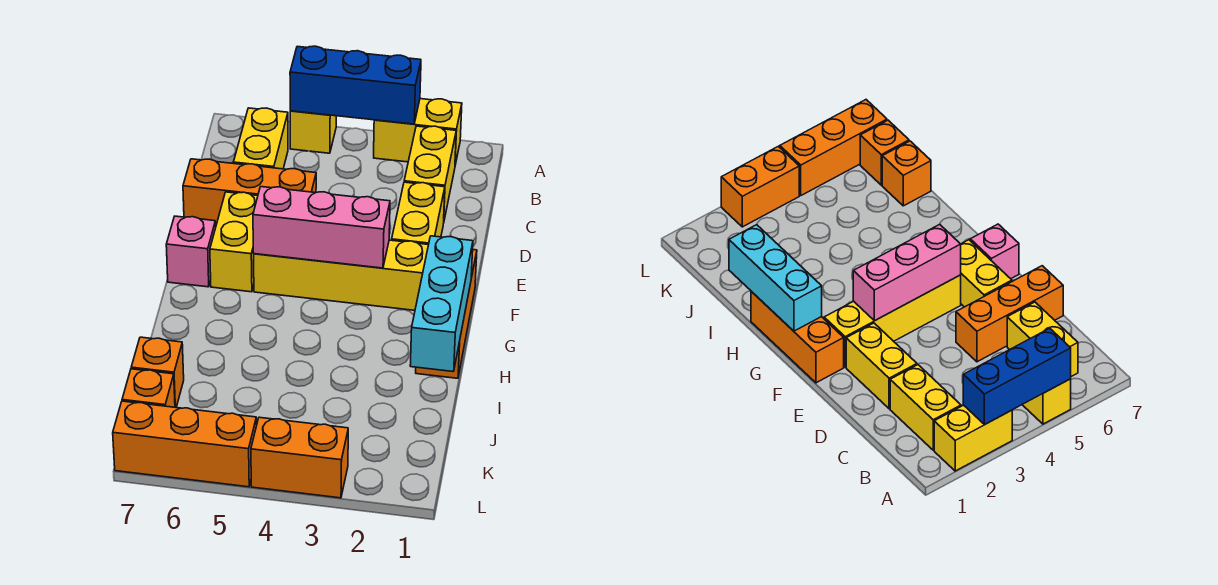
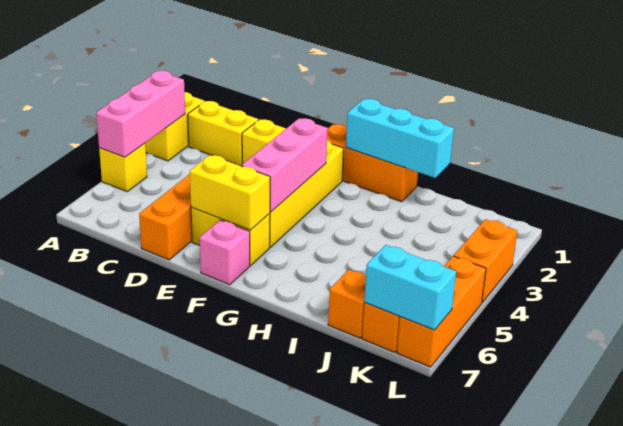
blue 1x3 brick [290,46,421,124] -> pink 1x3 brick [96,71,185,157]
yellow 1x2 brick [233,108,288,169] -> yellow 1x2 brick moved to [190,155,270,230]
none -> cyan 1x2 brick [364,245,456,330]

